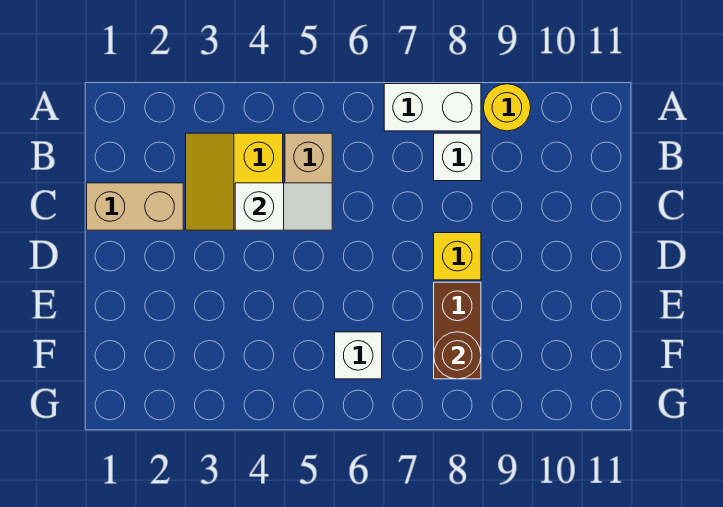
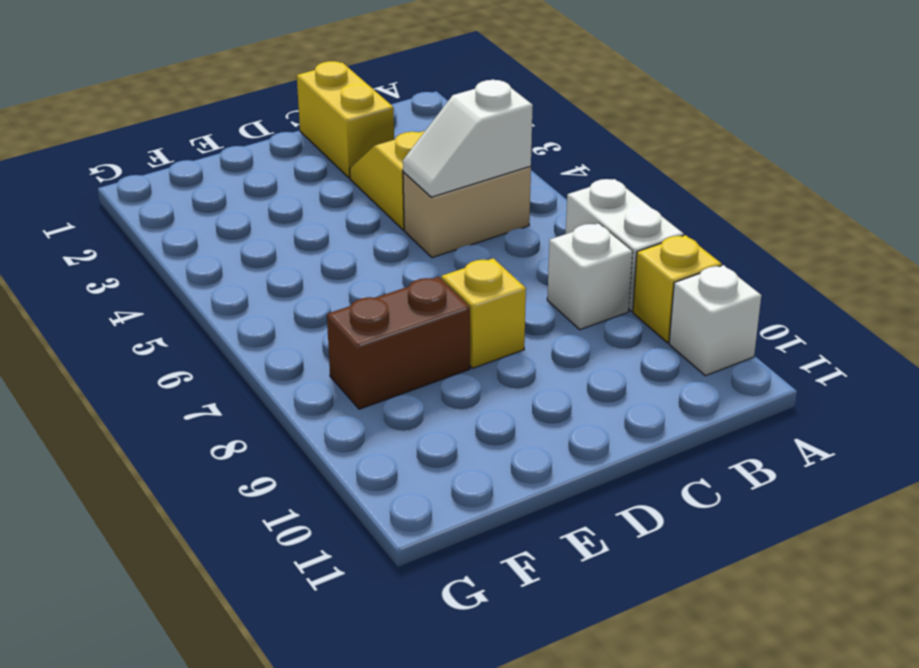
yellow 1x1 round brick [483,84,531,131] -> yellow 1x1 brick [633,235,722,343]
tan 1x2 brick [87,183,183,230] -> yellow 1x2 brick [297,61,394,178]
white 1x2 slope [235,183,332,230] -> white 1x2 slope turned to [403,80,533,197]
white 1x1 brick [335,332,382,379] -> white 1x1 brick moved to [669,265,761,376]
brown 1x1 round brick [434,332,481,379] -> none

